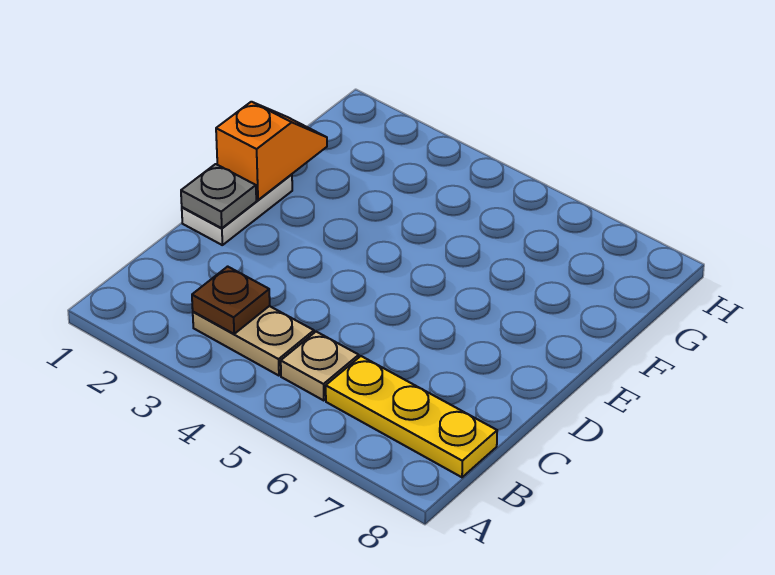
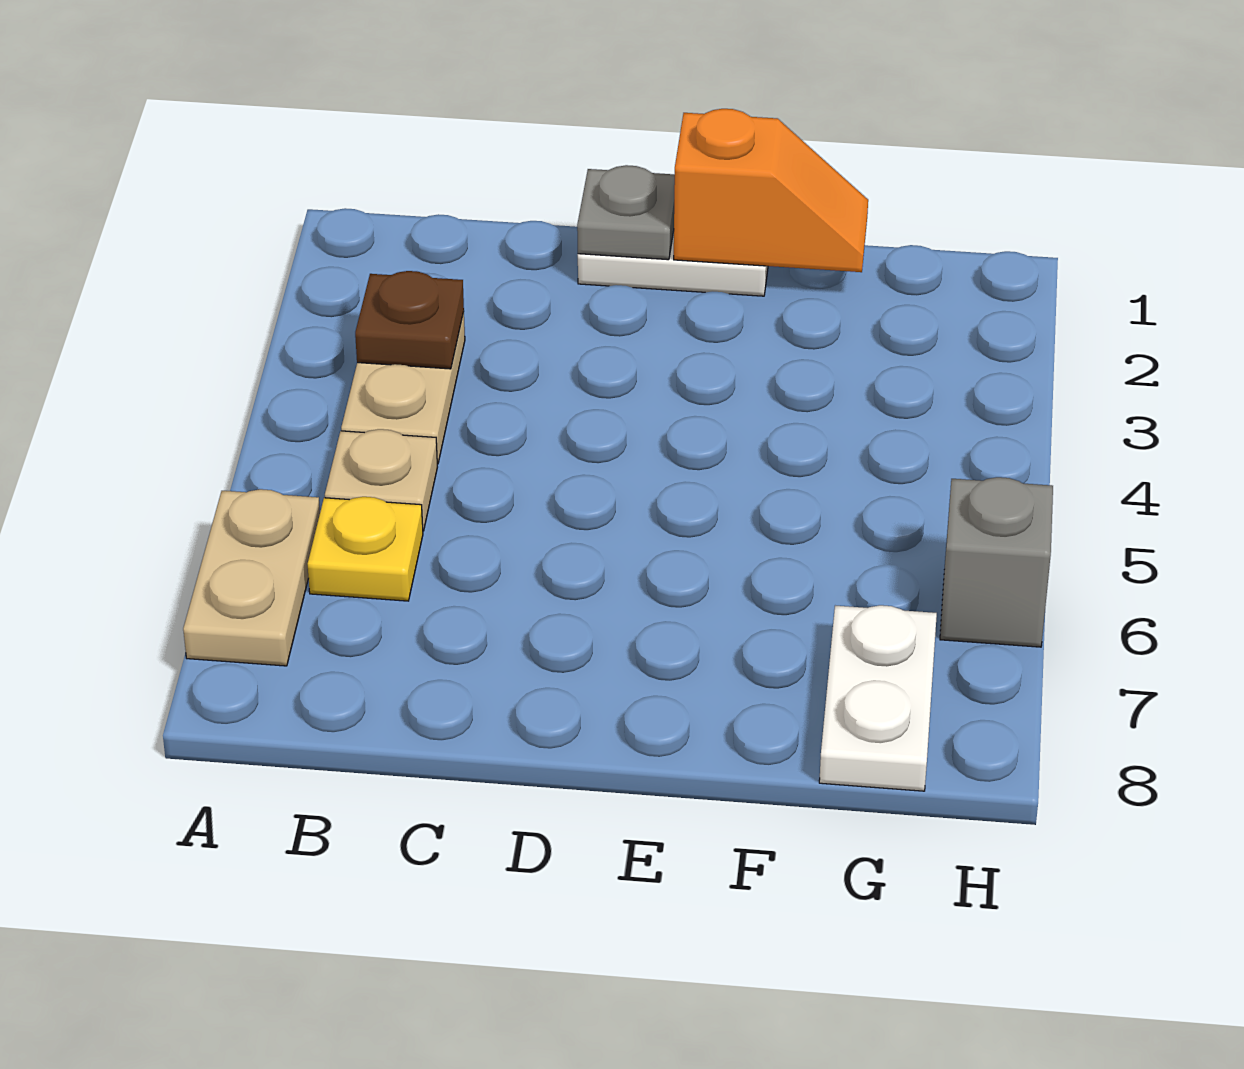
none -> tan 1x2 plate [183,489,320,666]
yellow 1x3 plate [326,356,497,477] -> yellow 1x1 plate [308,497,423,601]
none -> white 1x2 plate [819,605,937,791]
none -> grey 1x1 brick [940,477,1053,647]

